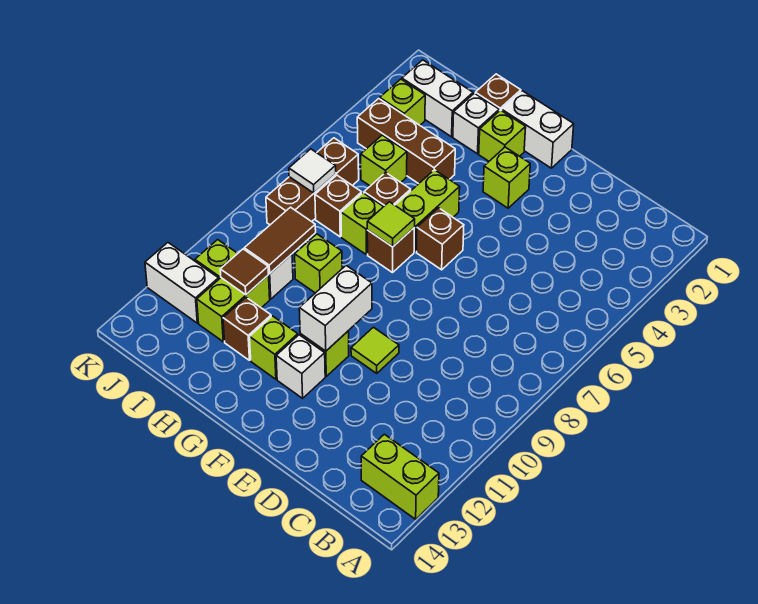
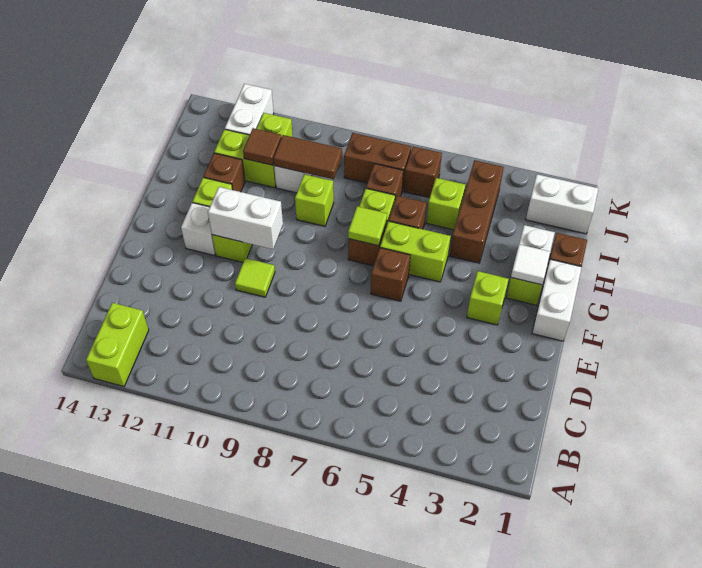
white 1x2 brick [402,60,473,137] -> white 1x2 brick turned to [526,174,598,234]
lime 1x1 brick [380,79,425,125] -> none
white 1x1 tile [289,149,336,193] -> white 1x1 tile moved to [511,244,550,285]

